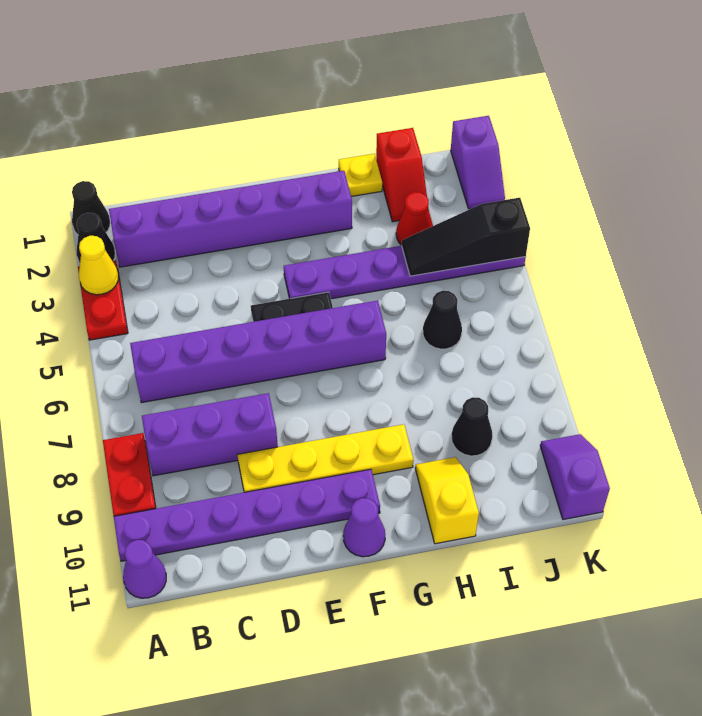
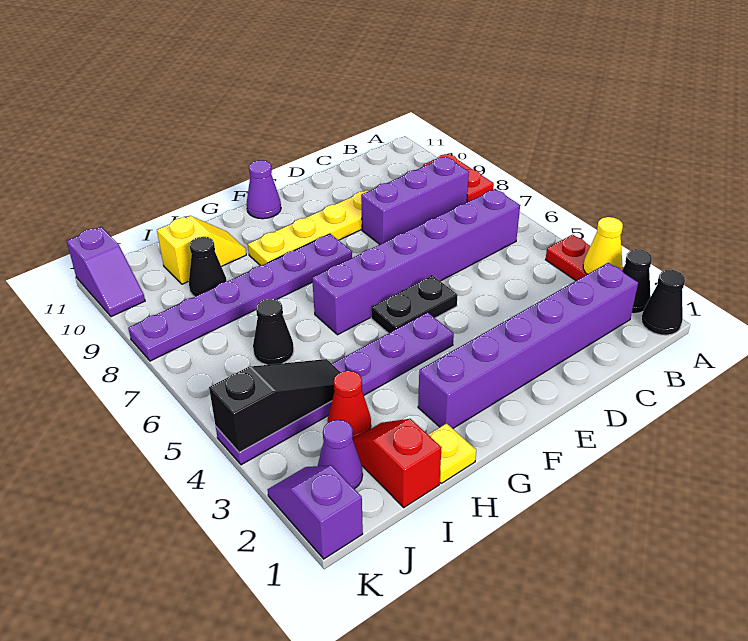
purple 1x6 plate [114,469,380,561] -> purple 1x6 plate moved to [128,234,352,361]
purple 1x1 cone [123,540,166,598] -> purple 1x1 cone moved to [318,420,363,489]
yellow 1x2 slope [415,457,479,544] -> yellow 1x2 slope turned to [157,216,246,284]

